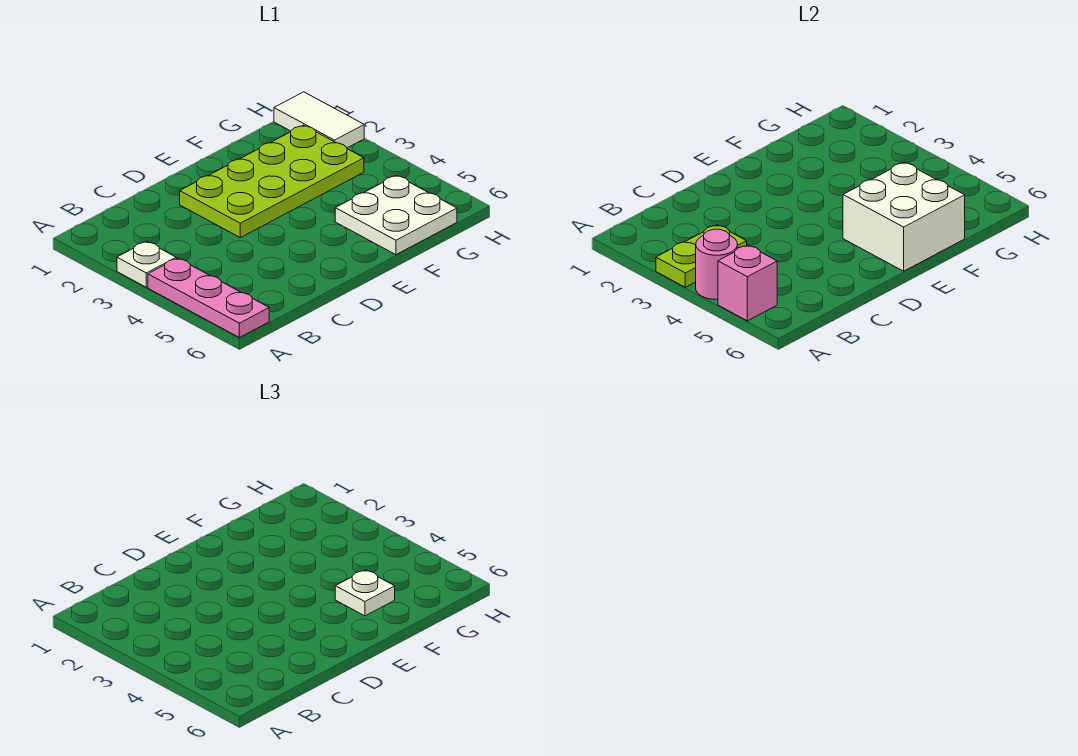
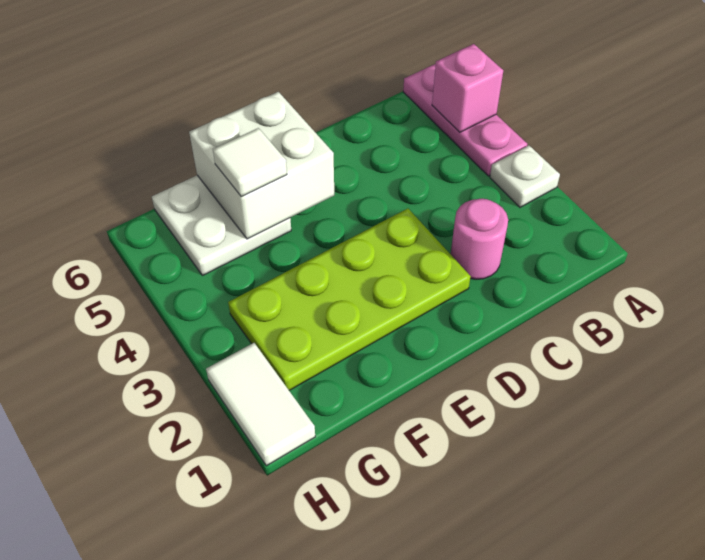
lime 1x2 plate [656,225,747,287] -> none
pink 1x1 round brick [696,229,737,299] -> pink 1x1 round brick moved to [451,199,508,279]
white 1x1 plate [335,570,395,616] -> white 1x1 tile [213,128,287,197]

